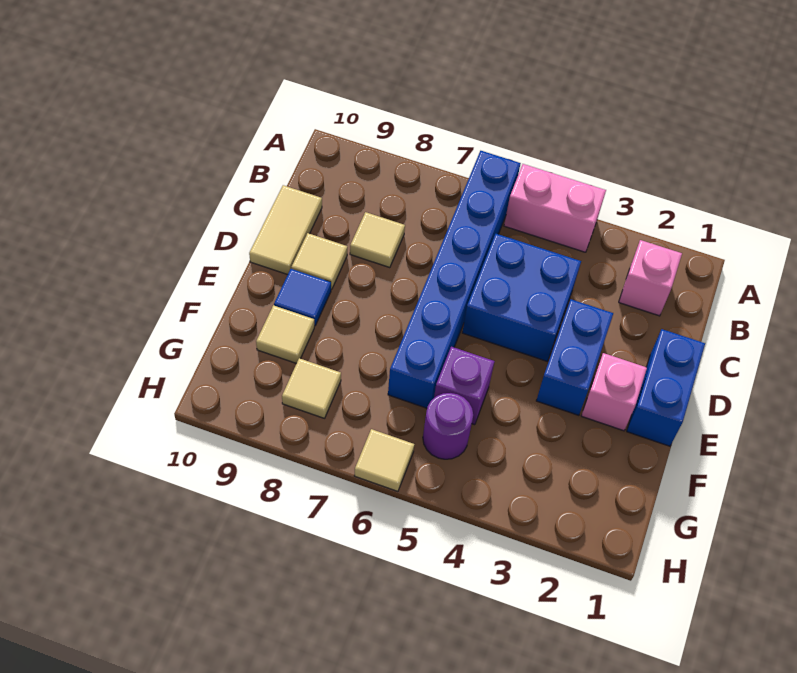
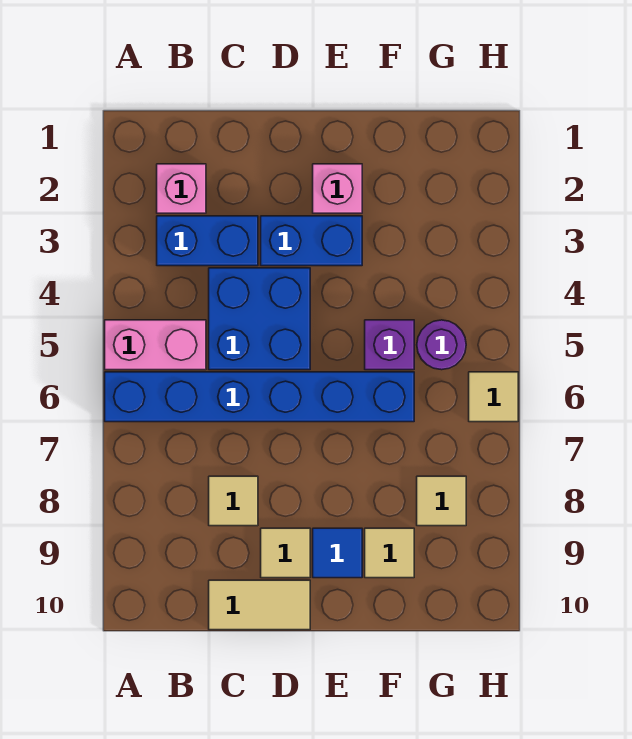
pink 1x2 brick [504,164,606,252] -> pink 1x2 brick turned to [105,320,206,370]
blue 1x2 brick [627,329,705,446] -> blue 1x2 brick moved to [157,216,258,266]

